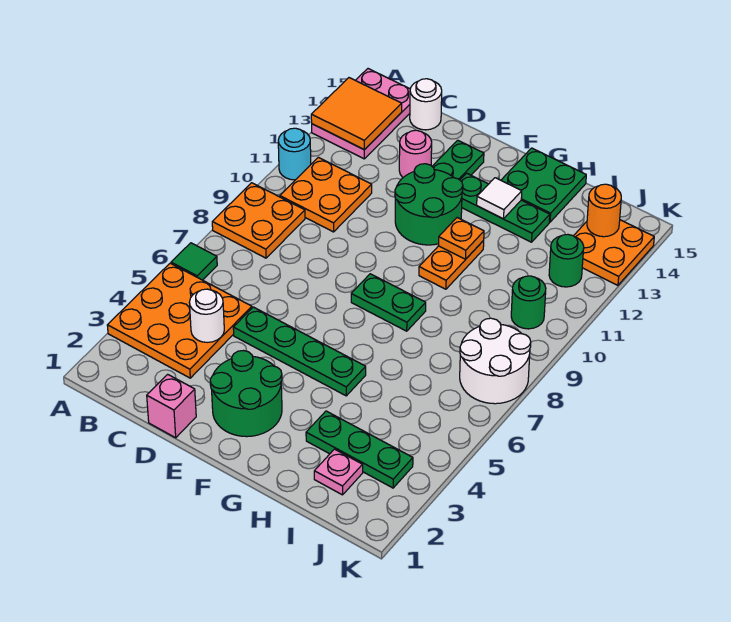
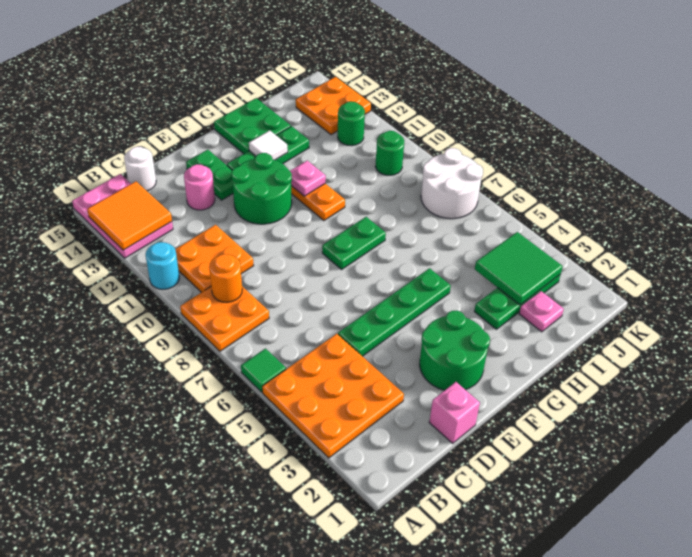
white 1x1 round brick [189,289,224,342] -> none
orange 1x1 plate [439,218,484,259] -> pink 1x1 plate [290,161,326,196]
none -> green 2x2 tile [475,232,563,305]
orange 1x1 round brick [587,184,621,237] -> orange 1x1 round brick moved to [209,254,242,302]

